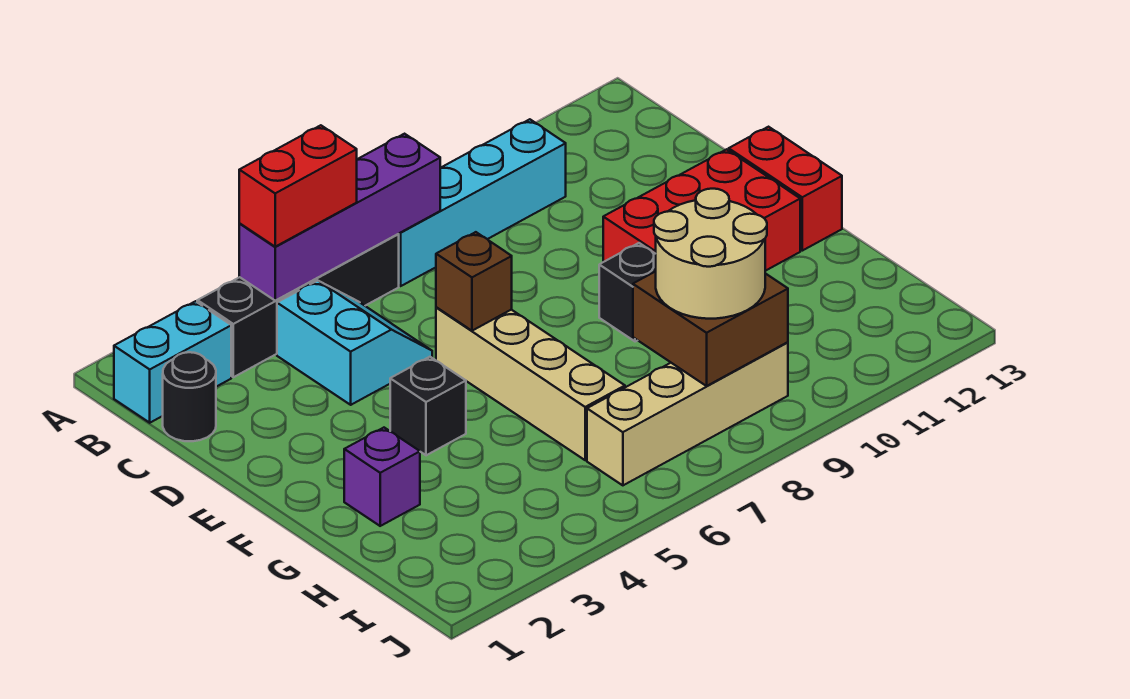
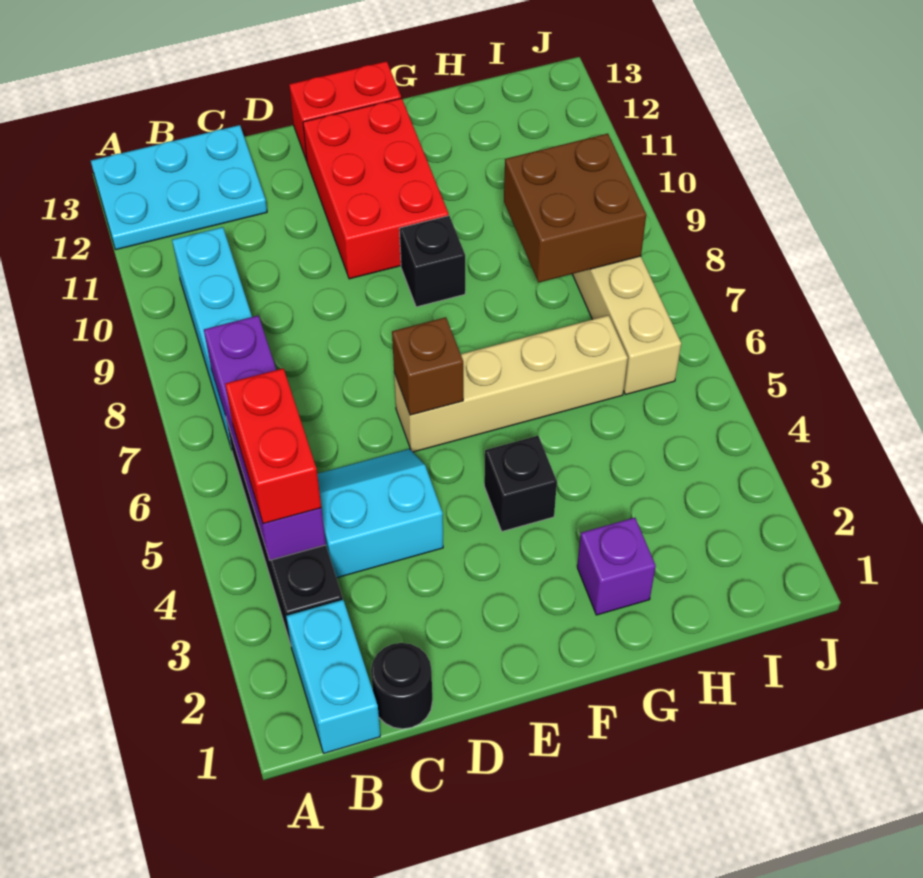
none -> cyan 2x3 plate [91,125,267,250]
tan 2x2 round brick [654,189,767,319] -> none

